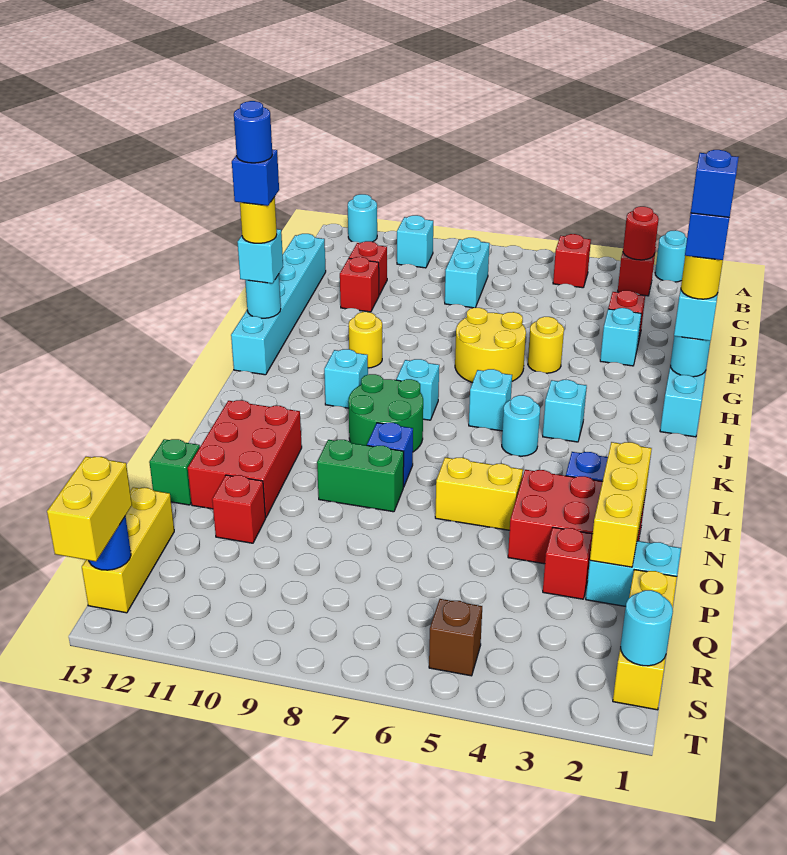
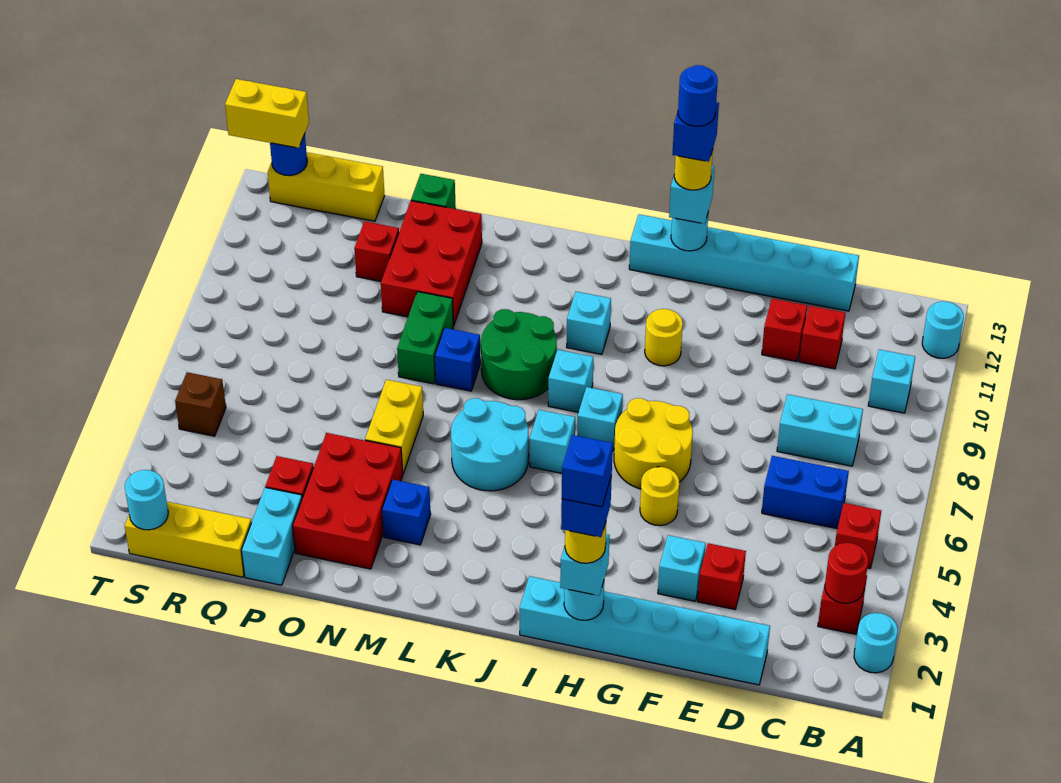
none -> blue 1x2 brick [762,456,849,529]
cyan 1x1 brick [543,380,587,442] -> cyan 1x1 brick moved to [577,387,623,450]
cyan 1x1 round brick [502,395,540,456] -> cyan 2x2 round brick [451,398,529,491]
red 2x3 brick [188,400,302,518] -> red 2x3 brick turned to [381,201,482,326]
yellow 1x3 brick [590,442,652,567] -> none

